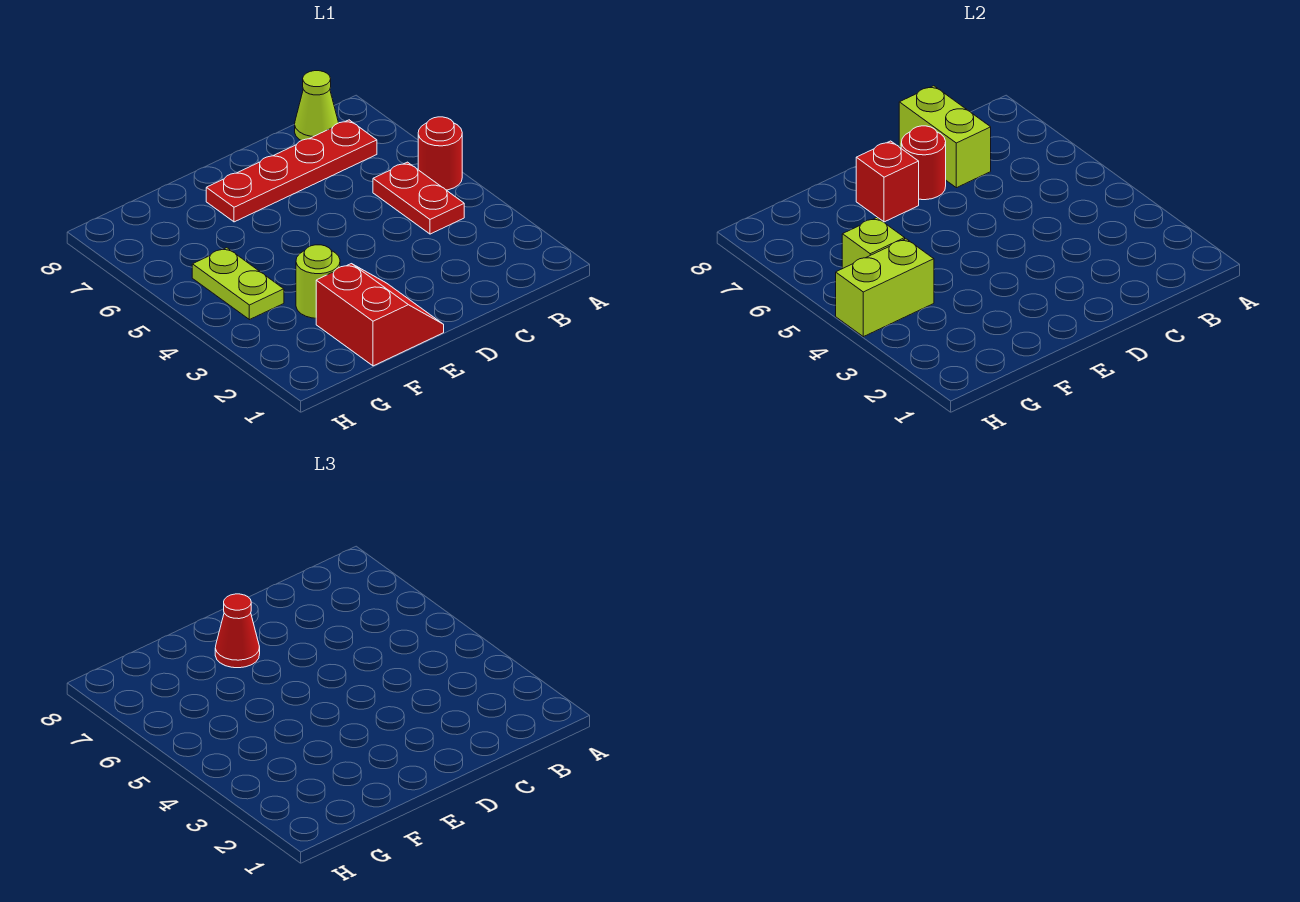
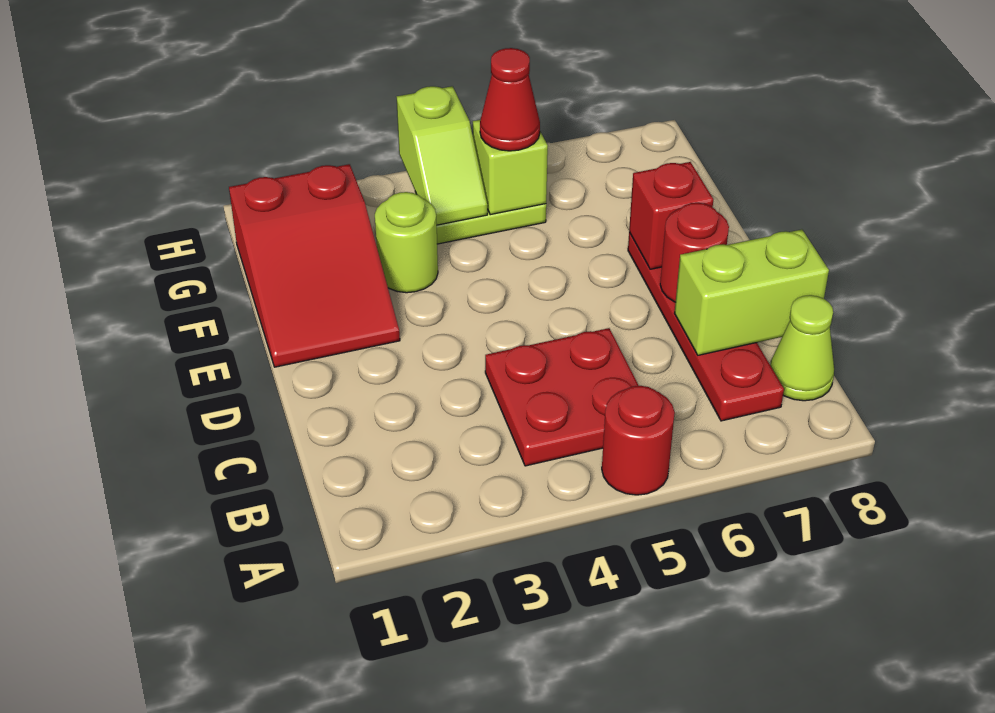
red 1x2 plate [373,162,464,234] -> red 2x2 plate [485,328,639,466]
red 2x2 slope [316,264,444,366] -> red 2x3 slope [229,164,400,367]
red 1x1 cone [215,594,260,668] -> red 1x1 cone moved to [480,48,540,151]
lime 1x2 brick [836,239,934,337] -> lime 1x2 slope [397,86,487,225]

